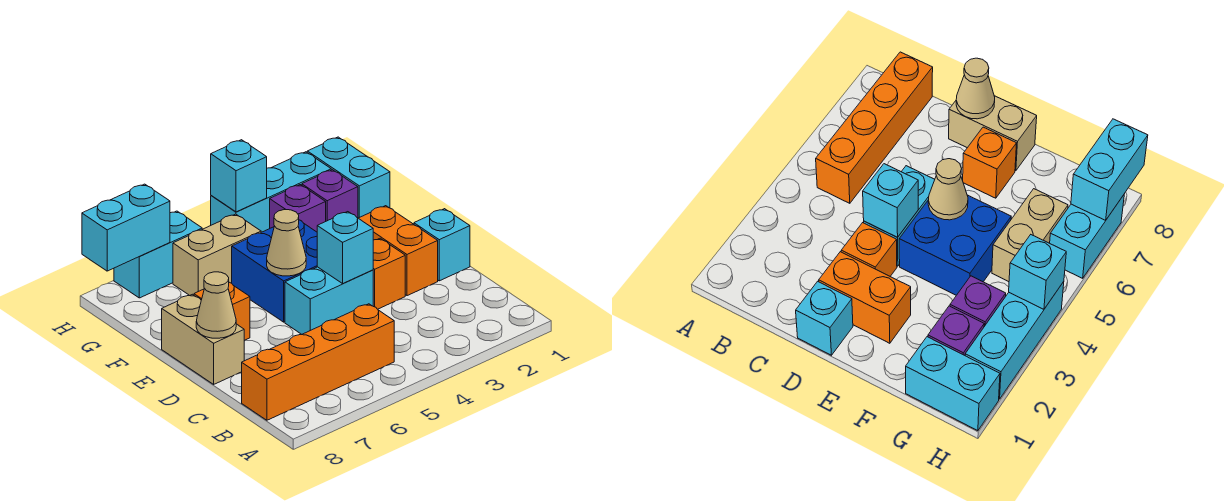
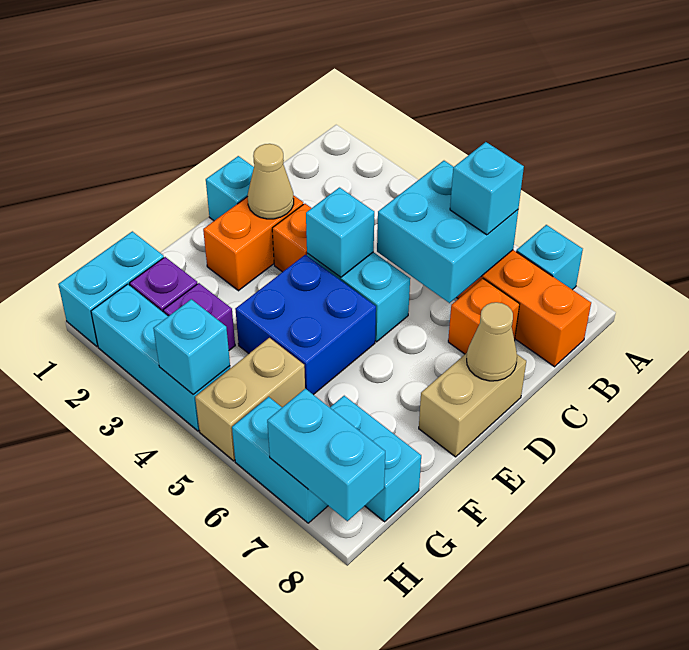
none -> cyan 1x1 brick [516,225,583,290]
none -> cyan 2x2 brick [377,161,518,303]
none -> cyan 1x1 brick [450,142,524,235]
tan 1x1 cone [267,210,306,276] -> tan 1x1 cone moved to [248,144,294,219]
orange 1x1 brick [194,282,250,340] -> orange 1x1 brick moved to [448,279,520,354]
tan 1x2 brick [173,214,261,296] -> tan 1x2 brick turned to [195,338,305,461]
none -> cyan 1x2 brick [330,396,421,522]

